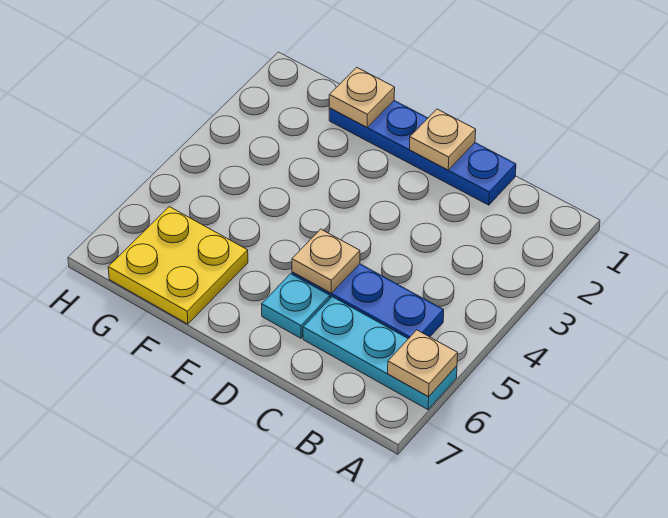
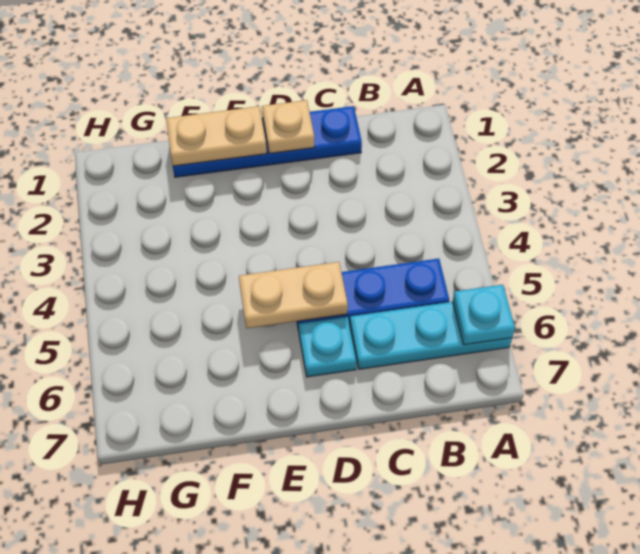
tan 1x1 plate [388,330,458,397] -> cyan 1x1 plate [453,285,515,345]
tan 1x1 plate [292,229,360,293] -> tan 1x2 plate [239,262,348,328]
tan 1x1 plate [329,67,395,127] -> tan 1x2 plate [166,106,267,166]
yellow 2x2 plate [108,207,248,324] -> none

